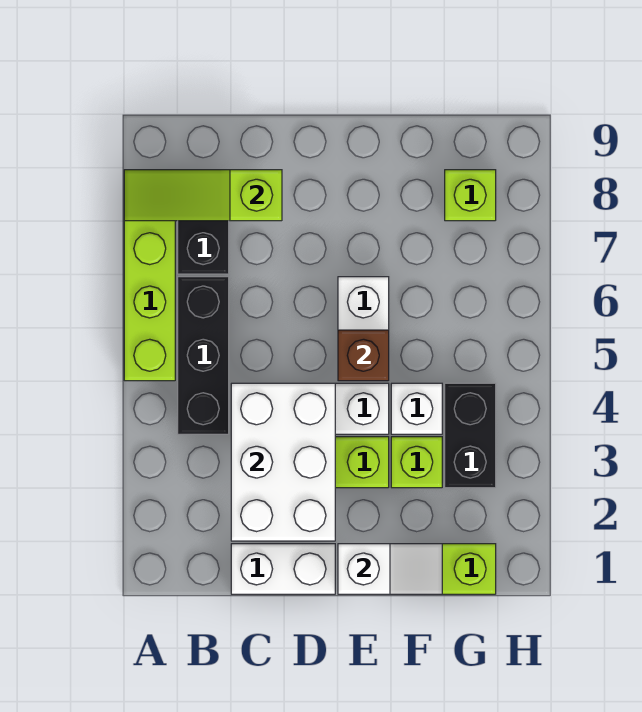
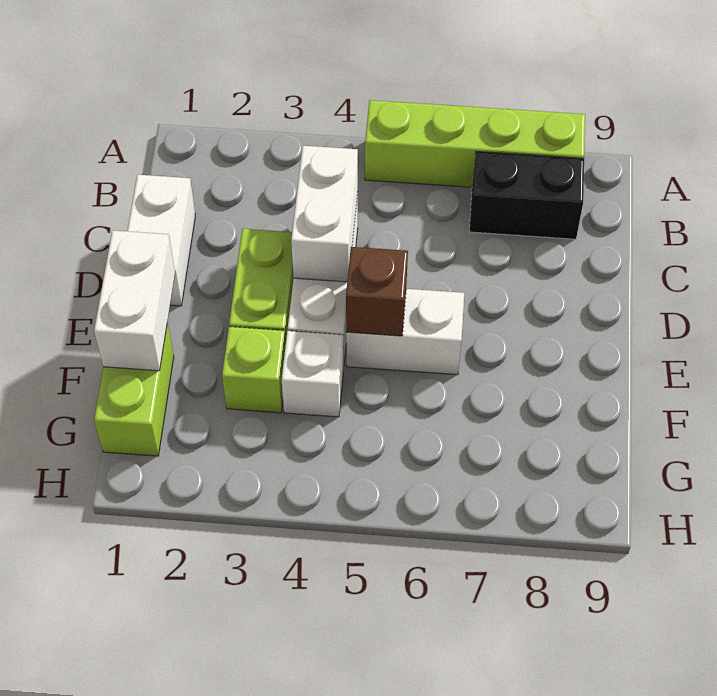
lime 1x3 slope [124,170,282,221] -> none
black 1x3 brick [178,277,229,434] -> none
white 2x3 brick [231,383,335,541] -> white 1x2 brick [291,146,358,282]
white 1x2 slope [338,544,442,594] -> white 1x2 brick [94,230,175,371]
black 1x2 brick [445,383,496,488] -> none
lime 1x1 brick [445,170,496,221] -> none

